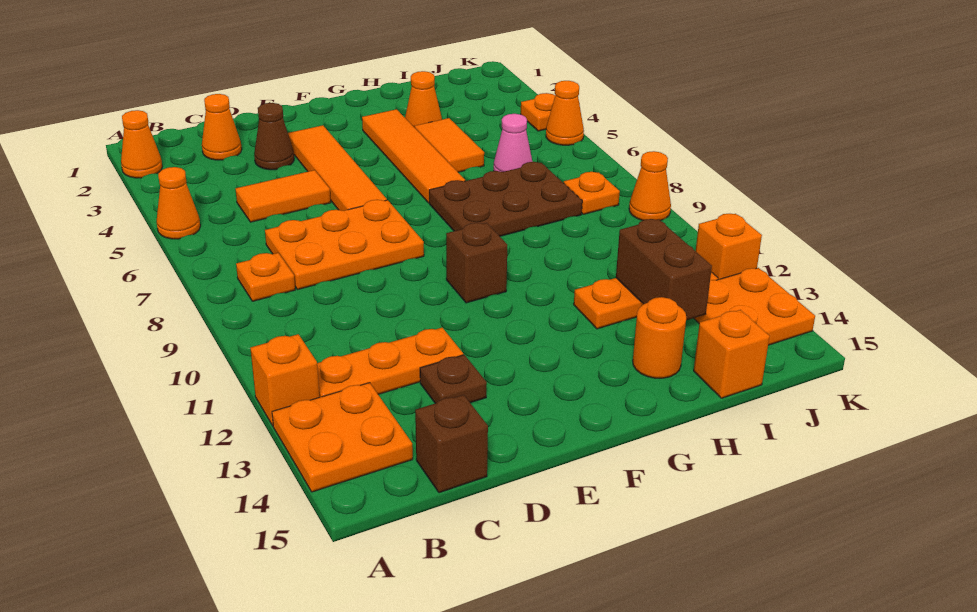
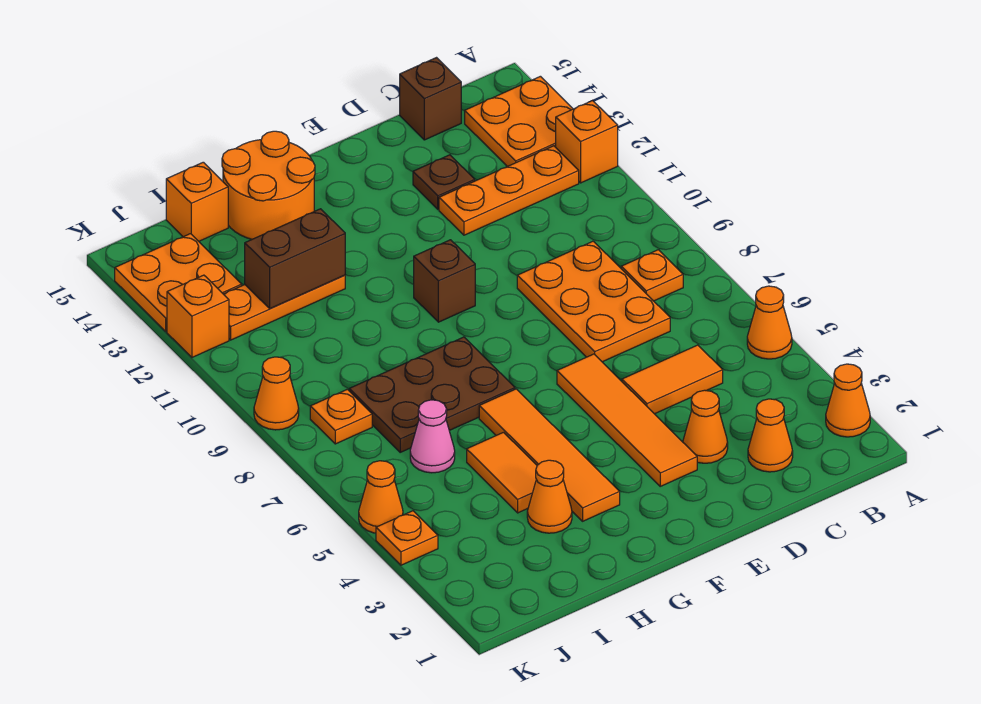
orange 2x3 plate [265,200,424,290] -> orange 2x3 plate turned to [517,241,670,362]
brown 1x1 cone [254,103,294,170] -> orange 1x1 cone [683,390,728,463]
orange 1x1 round brick [633,297,686,378] -> orange 2x2 round brick [222,131,315,239]
brown 1x2 brick [616,219,712,320] -> brown 1x2 brick turned to [245,209,345,308]

